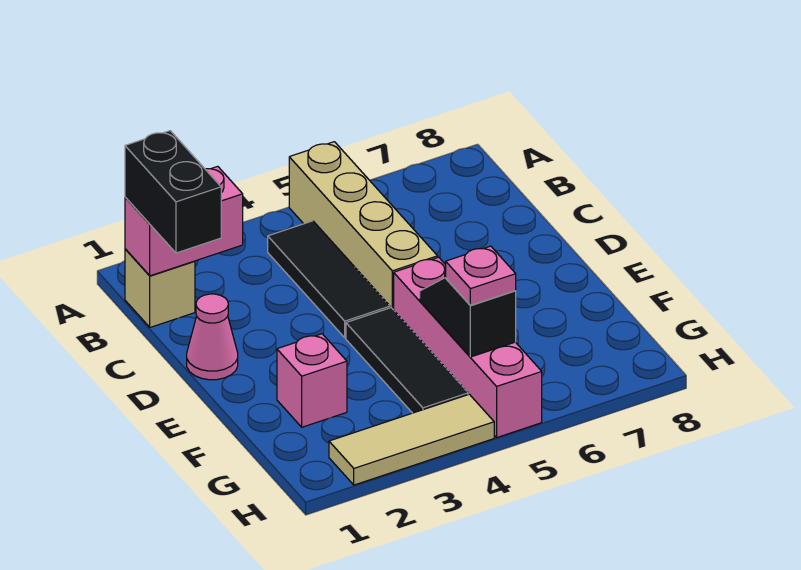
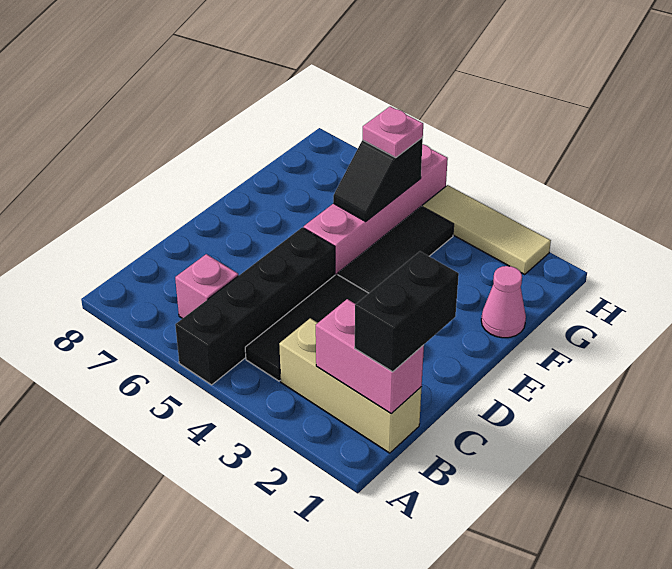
tan 1x4 brick [289,142,438,310] -> black 1x4 brick [175,228,335,385]
tan 1x1 brick [125,249,195,327] -> tan 1x3 brick [279,318,422,453]
pink 1x1 cone [187,294,238,380] -> pink 1x1 cone moved to [481,266,526,338]
pink 1x1 brick [277,334,347,427] -> pink 1x1 brick moved to [175,254,238,319]

